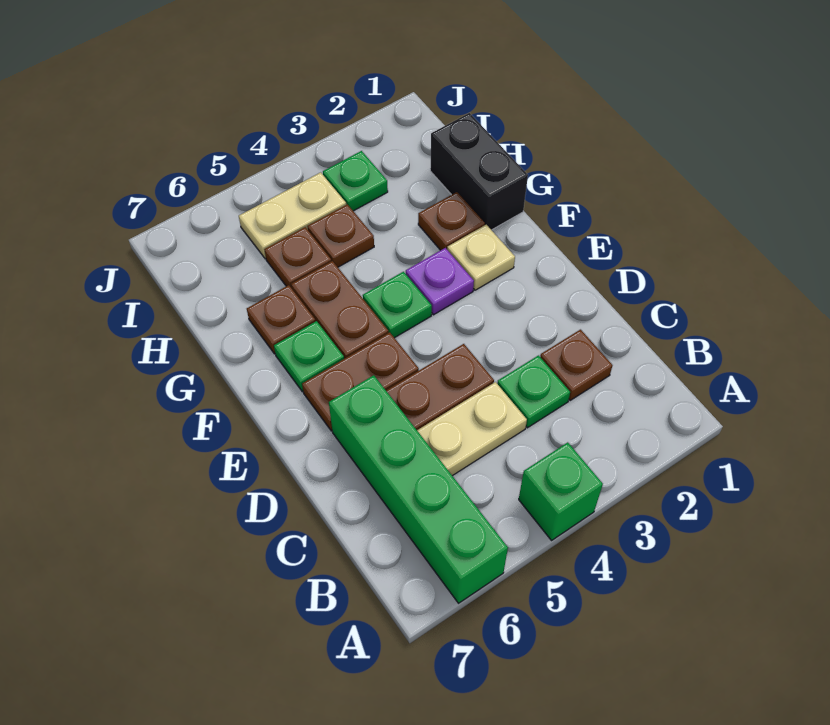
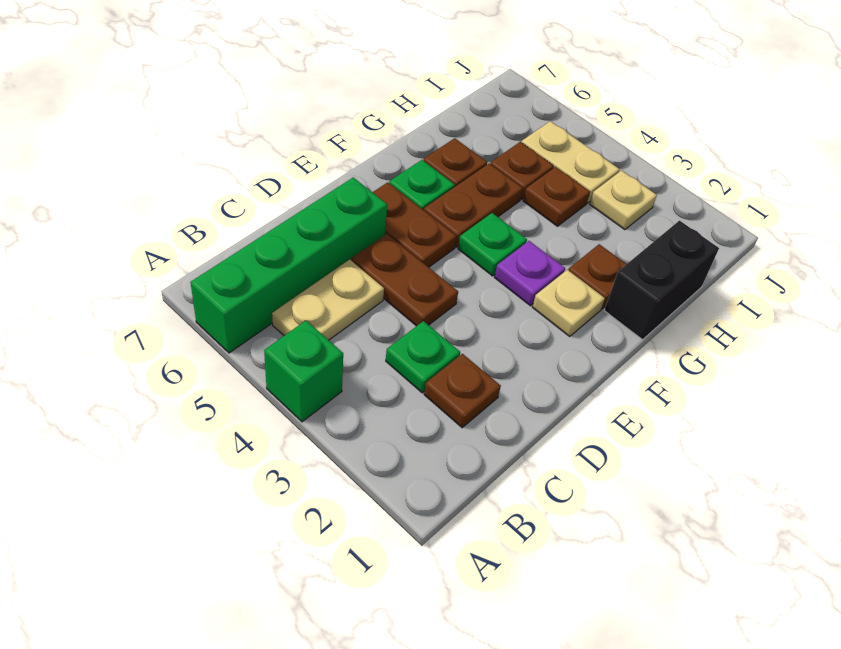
tan 1x2 plate [417,382,527,476] -> tan 1x2 plate turned to [272,259,384,340]
green 1x1 plate [323,151,388,211] -> tan 1x1 plate [590,171,657,230]

